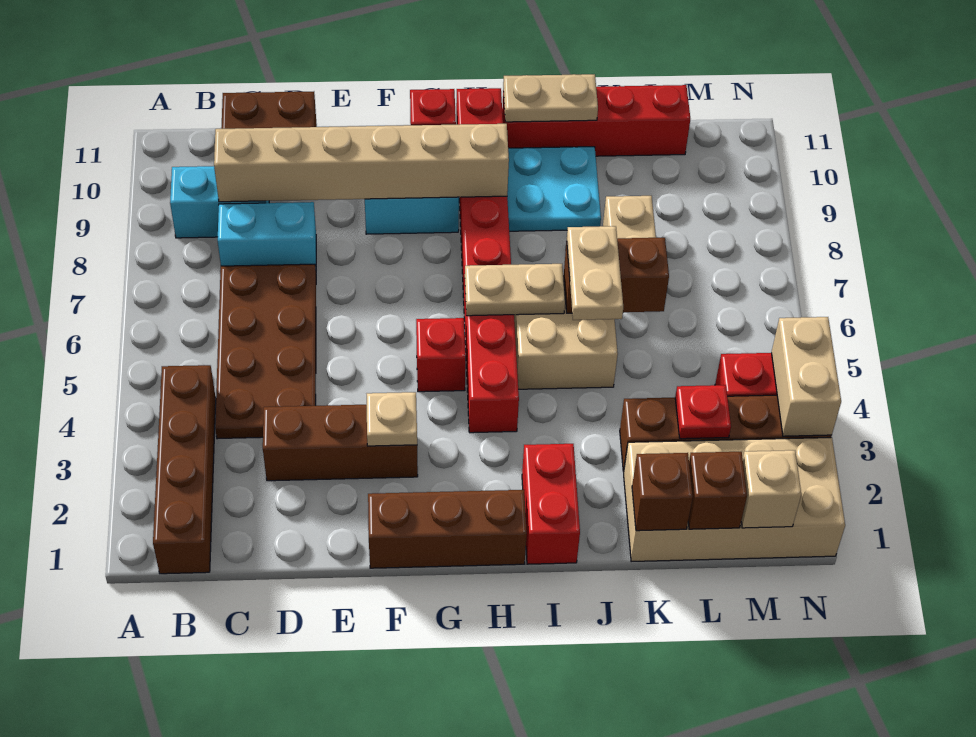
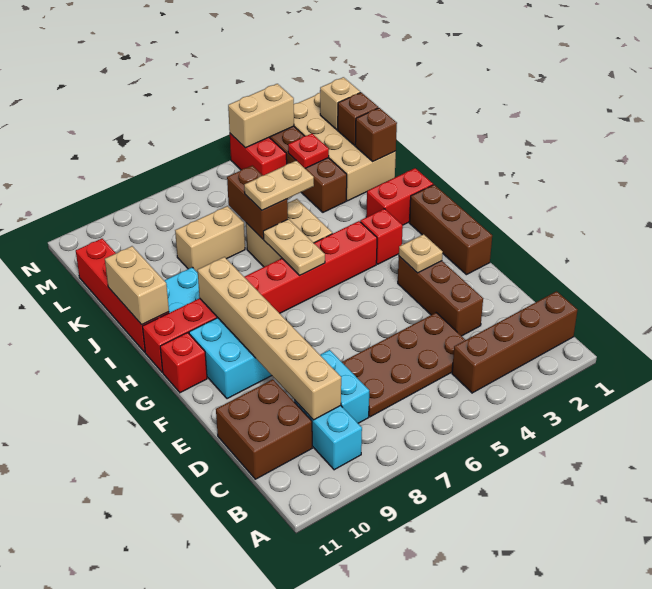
red 1x1 brick [416,318,466,392] -> red 1x1 brick moved to [360,209,403,264]
tan 1x2 plate [503,74,598,122] -> tan 1x2 brick [105,246,169,325]

